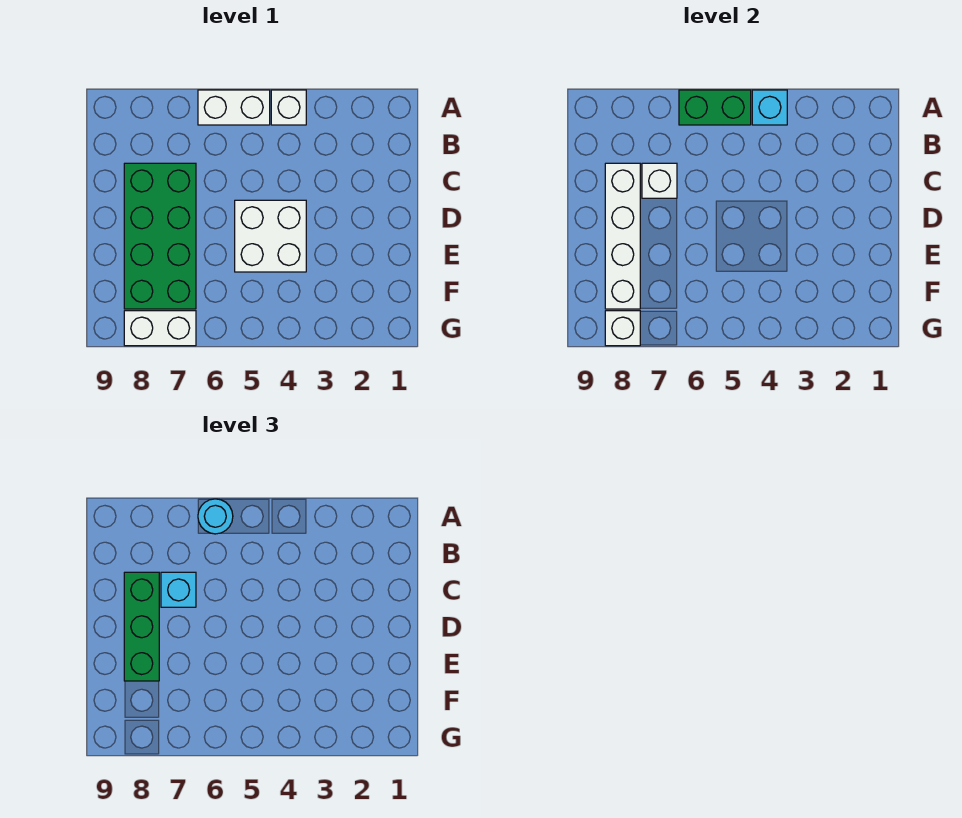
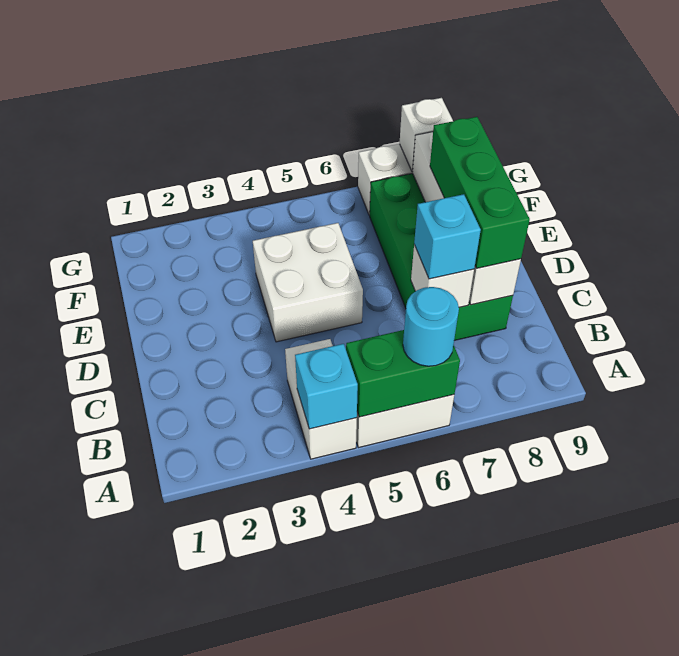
white 1x1 brick [271,90,306,125] -> white 1x2 brick [285,339,357,459]

